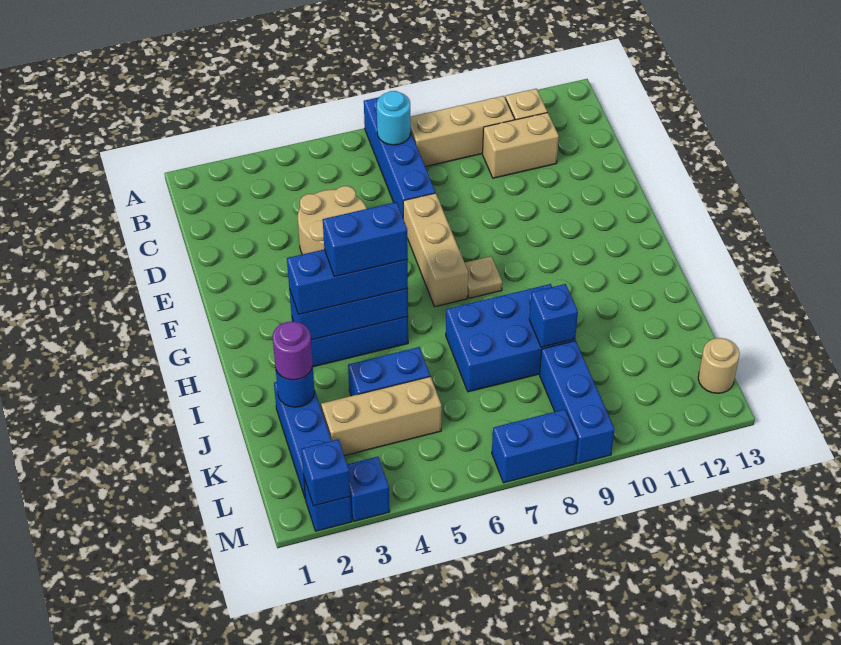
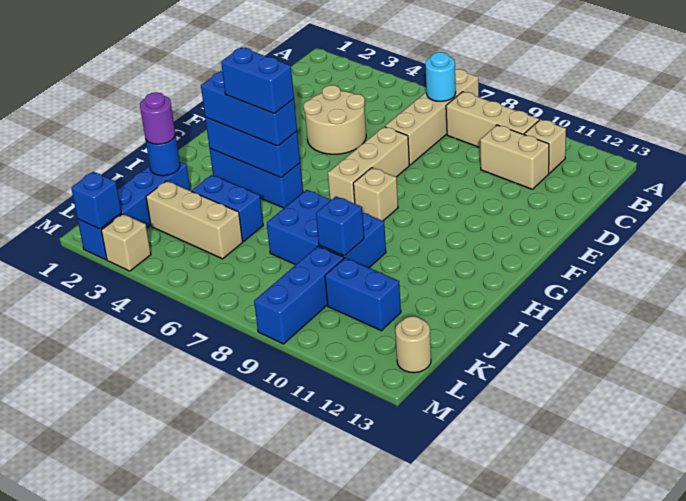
blue 1x4 brick [364,97,435,217] -> tan 1x4 brick [385,69,479,165]
tan 1x1 plate [465,256,502,298] -> tan 1x1 brick [353,168,398,221]
blue 1x1 brick [347,457,390,521] -> tan 1x1 brick [101,214,151,271]
blue 1x2 brick [492,409,578,483] -> blue 1x2 brick moved to [325,258,401,331]

